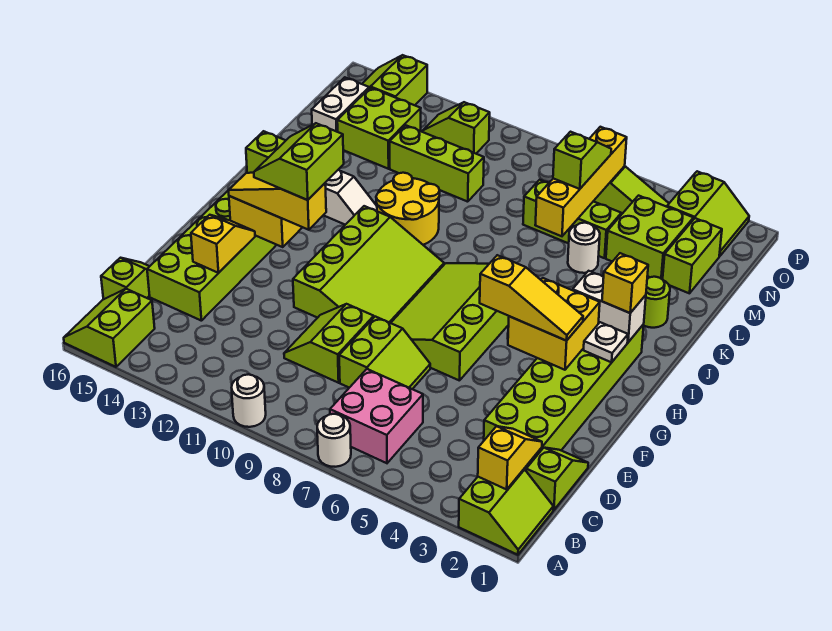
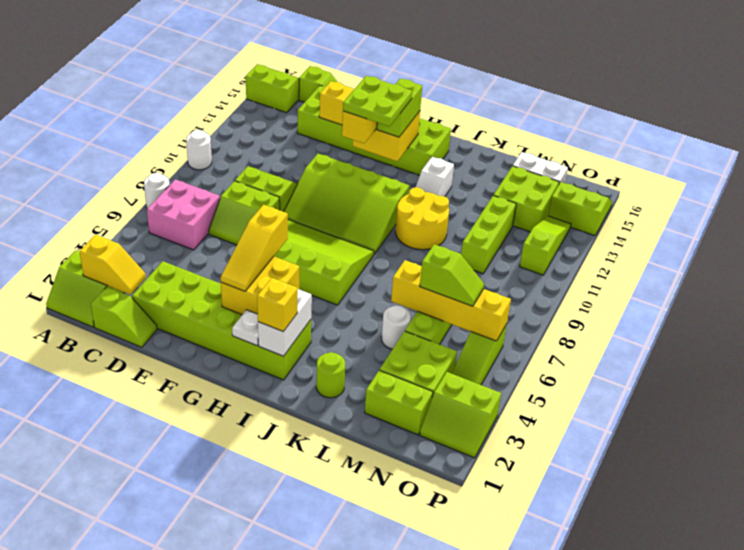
lime 2x2 slope [254,123,344,200] -> lime 2x2 plate [343,76,412,126]
lime 1x2 slope [423,102,490,154] -> lime 1x3 slope [520,216,571,275]

